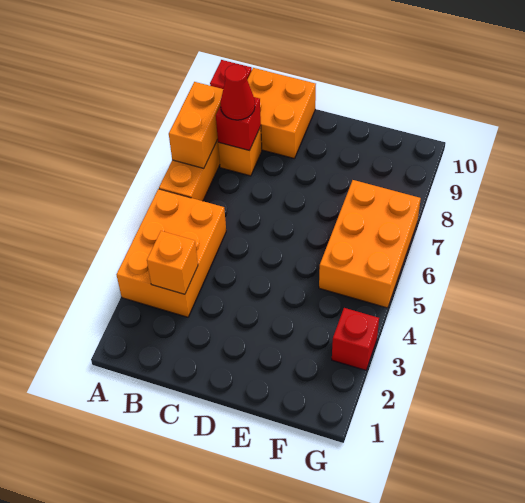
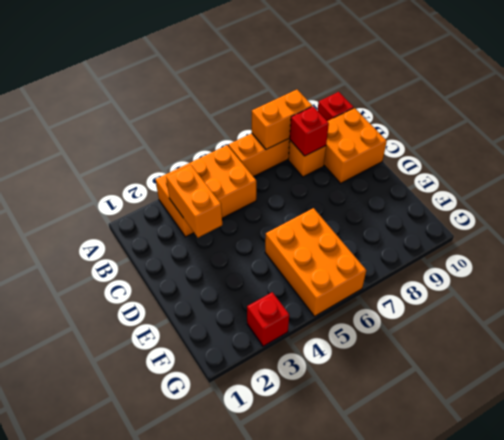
orange 1x1 brick [147,231,198,294] -> orange 1x2 brick [166,165,222,238]
red 1x1 cone [220,65,255,120] -> none
orange 2x3 brick [319,180,421,308] -> orange 2x3 brick turned to [265,208,366,316]

